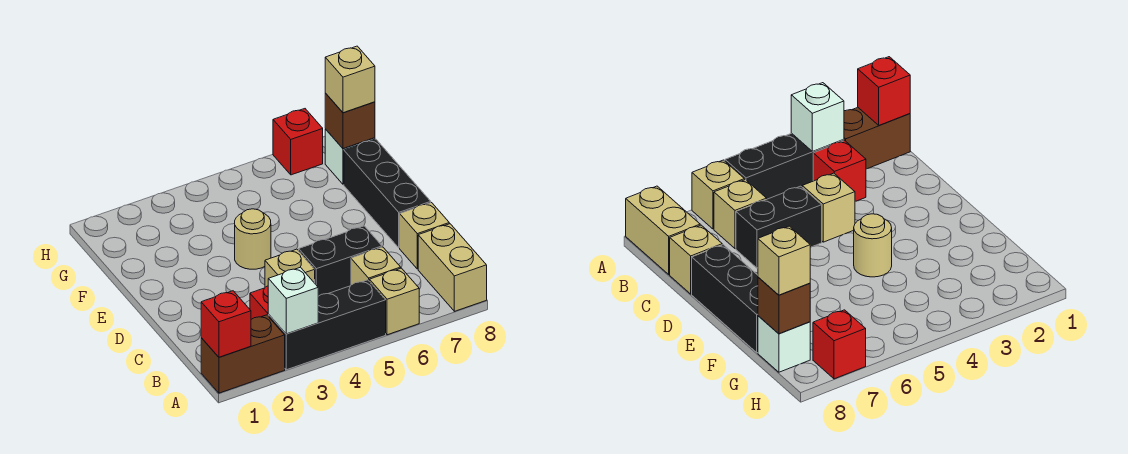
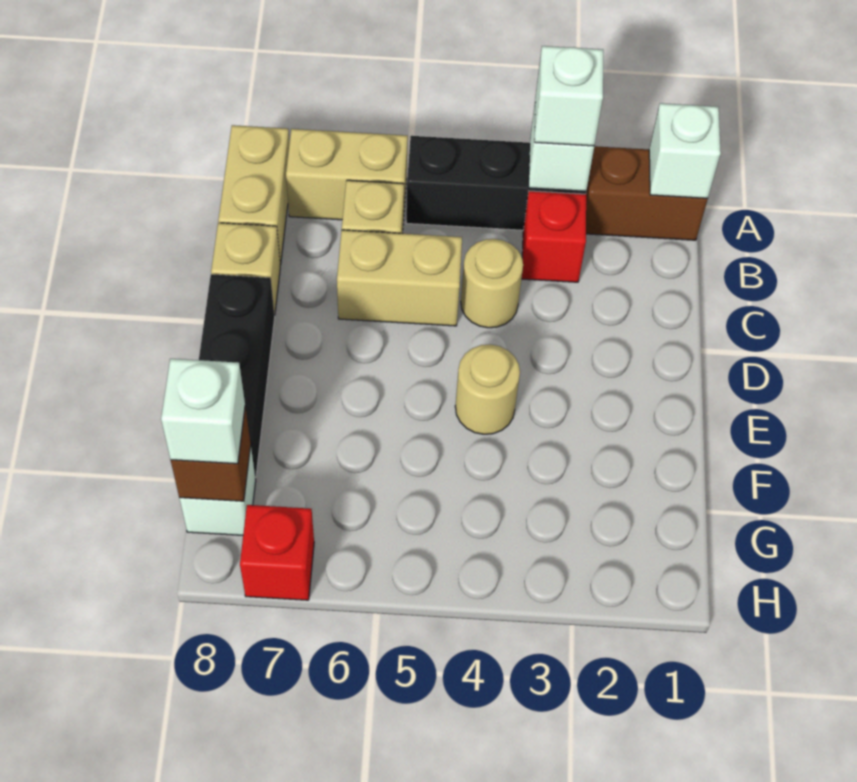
red 1x1 brick [201,291,251,357] -> white 1x1 brick [649,103,721,198]
none -> white 1x1 brick [534,46,603,146]
tan 1x1 brick [369,268,419,335] -> tan 1x2 brick [286,129,408,221]
tan 1x1 brick [265,249,315,287] -> tan 1x1 round brick [461,239,523,328]
black 1x2 brick [299,226,382,296] -> tan 1x2 brick [337,230,462,326]
tan 1x1 brick [325,46,375,113] -> white 1x1 brick [161,359,245,464]

